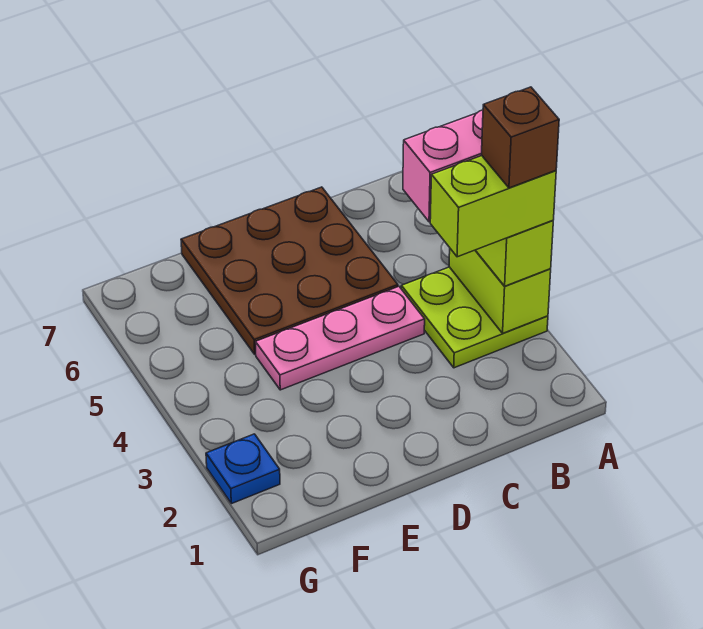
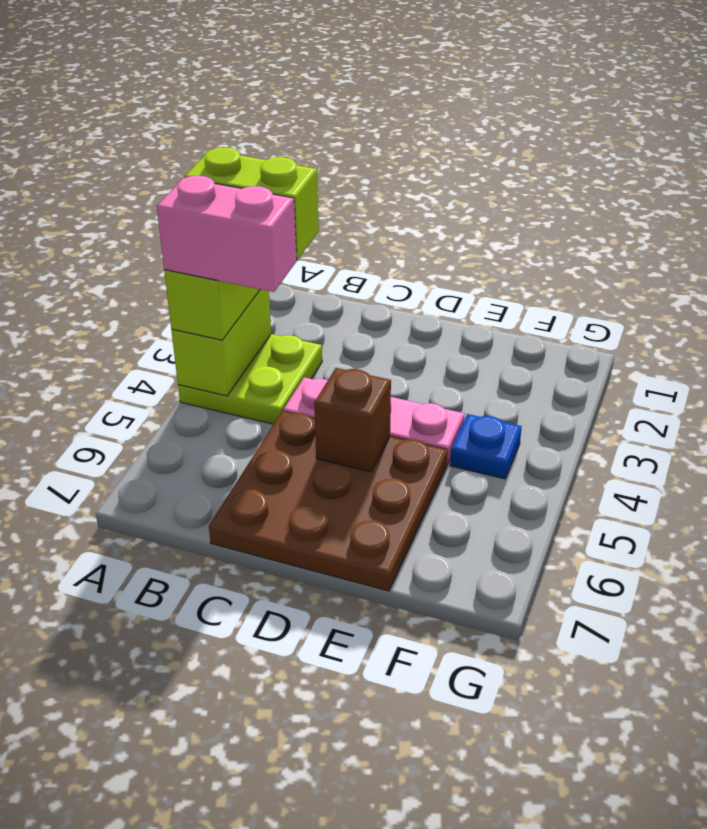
brown 1x1 brick [482,87,559,188] -> brown 1x1 brick moved to [314,368,391,472]
blue 1x1 plate [206,434,280,504] -> blue 1x1 plate moved to [450,414,522,479]

